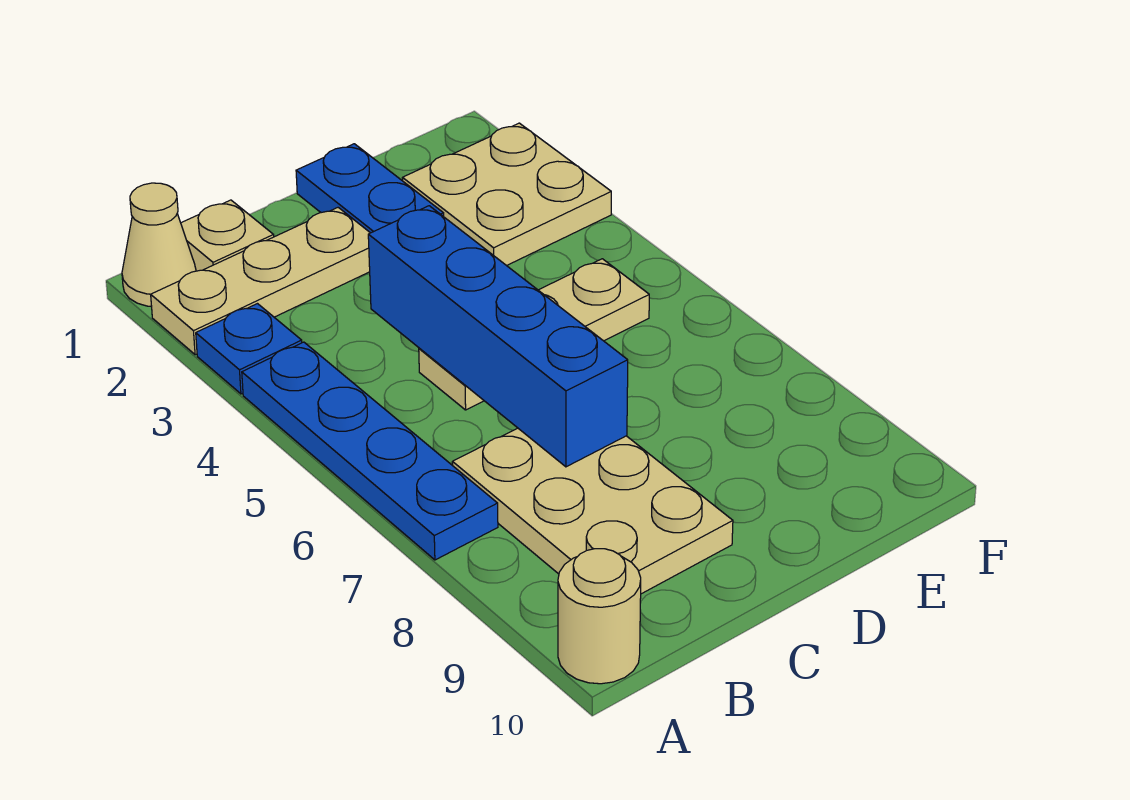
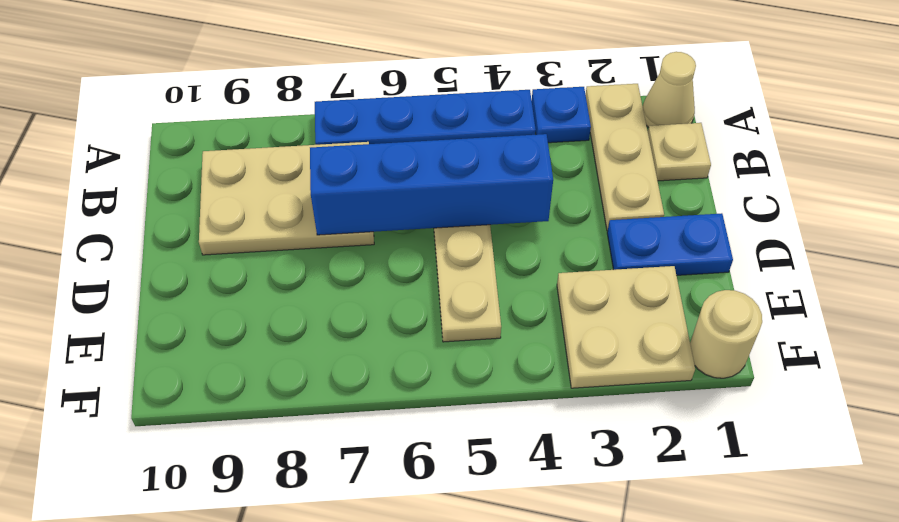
tan 1x1 round brick [558,549,641,684] -> tan 1x1 round brick moved to [690,290,762,378]

